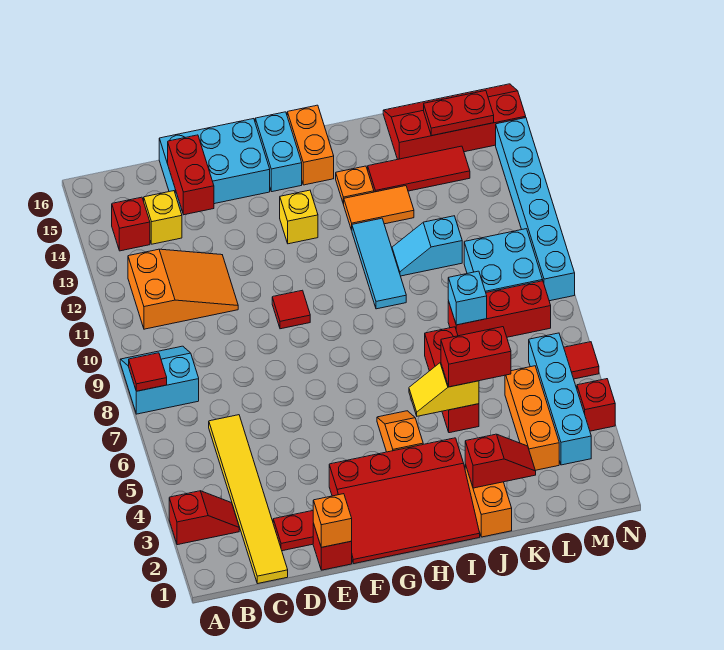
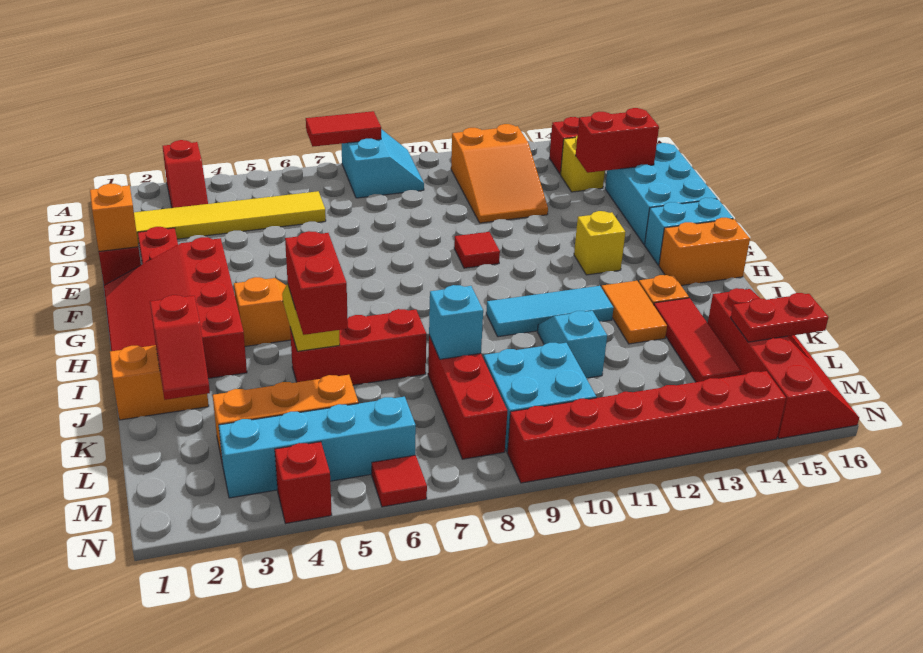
red 1x1 tile [129,353,167,391] -> red 1x2 tile [306,111,381,147]
red 1x2 plate [424,91,494,136] -> red 1x2 plate turned to [731,293,829,342]
cyan 1x6 brick [496,118,575,301] -> red 1x6 brick [507,371,786,483]

